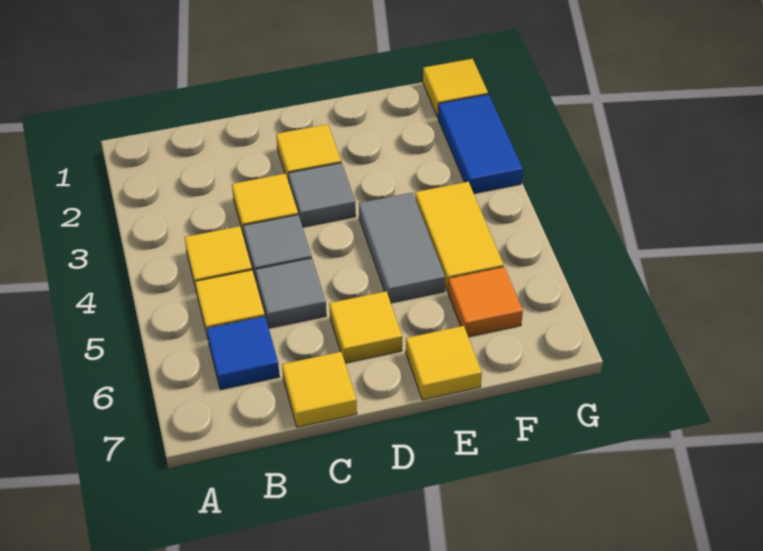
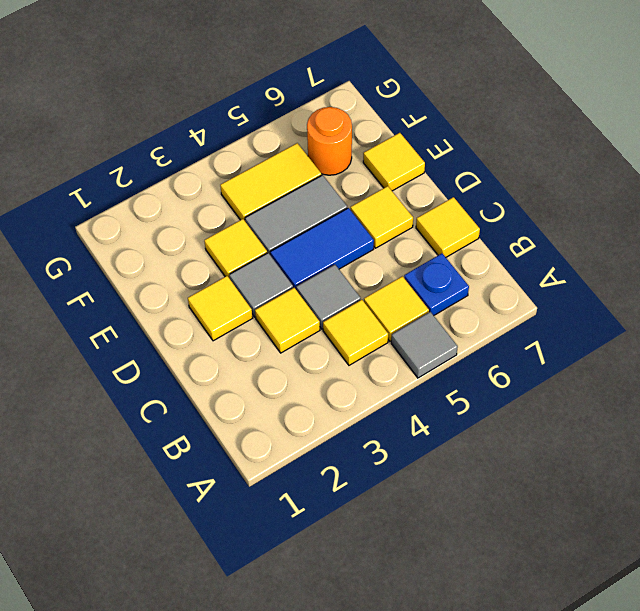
blue 1x1 tile [207,316,280,390] -> blue 1x1 plate [404,253,469,315]
grey 1x1 tile [256,258,326,328] -> grey 1x1 tile moved to [391,312,458,378]
orange 1x1 tile [448,267,523,337] -> orange 1x1 round brick [307,107,352,175]
yellow 1x1 tile [423,59,488,117] -> yellow 1x1 tile moved to [204,219,267,279]
blue 1x2 tile [438,94,523,194] -> blue 1x2 tile moved to [270,208,374,289]

